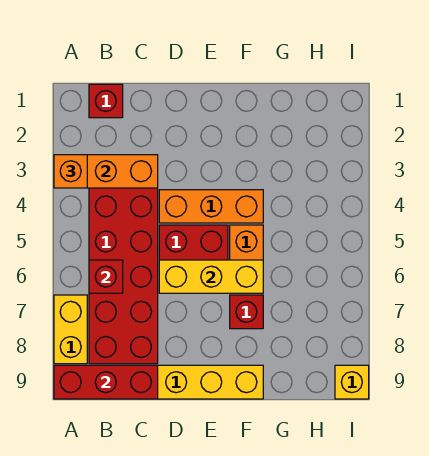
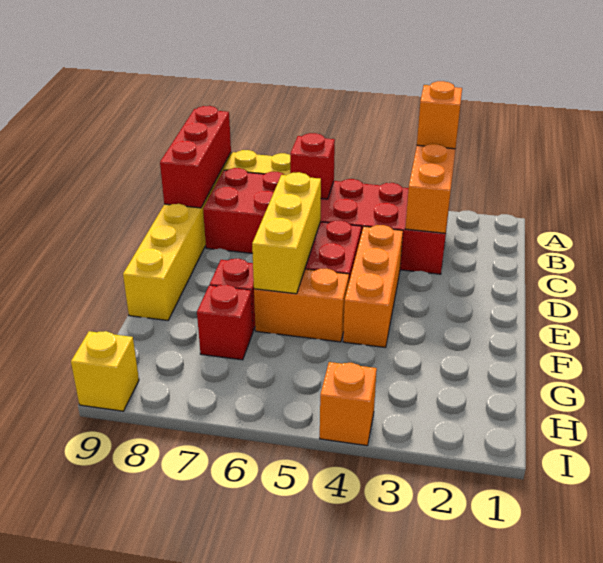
red 1x1 brick [89,84,123,118] -> red 1x1 brick moved to [197,285,253,360]
none -> orange 1x1 brick [320,362,377,446]

